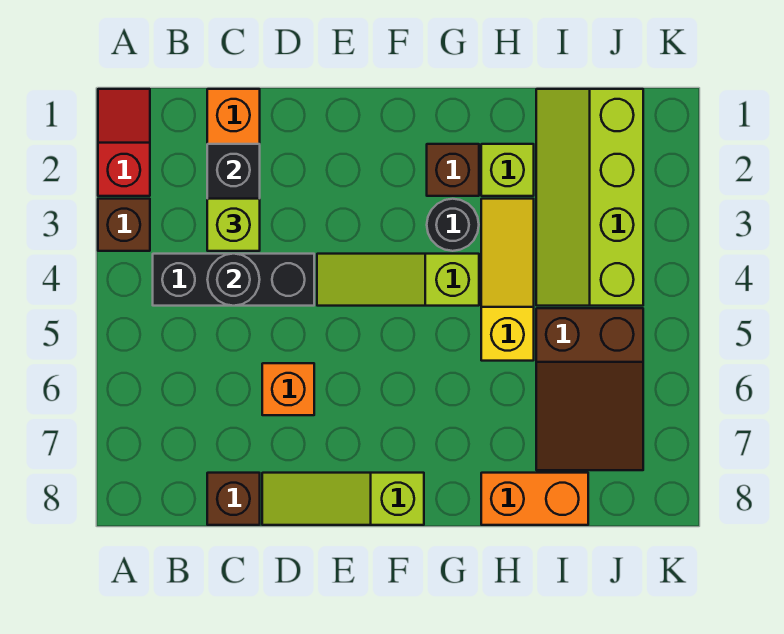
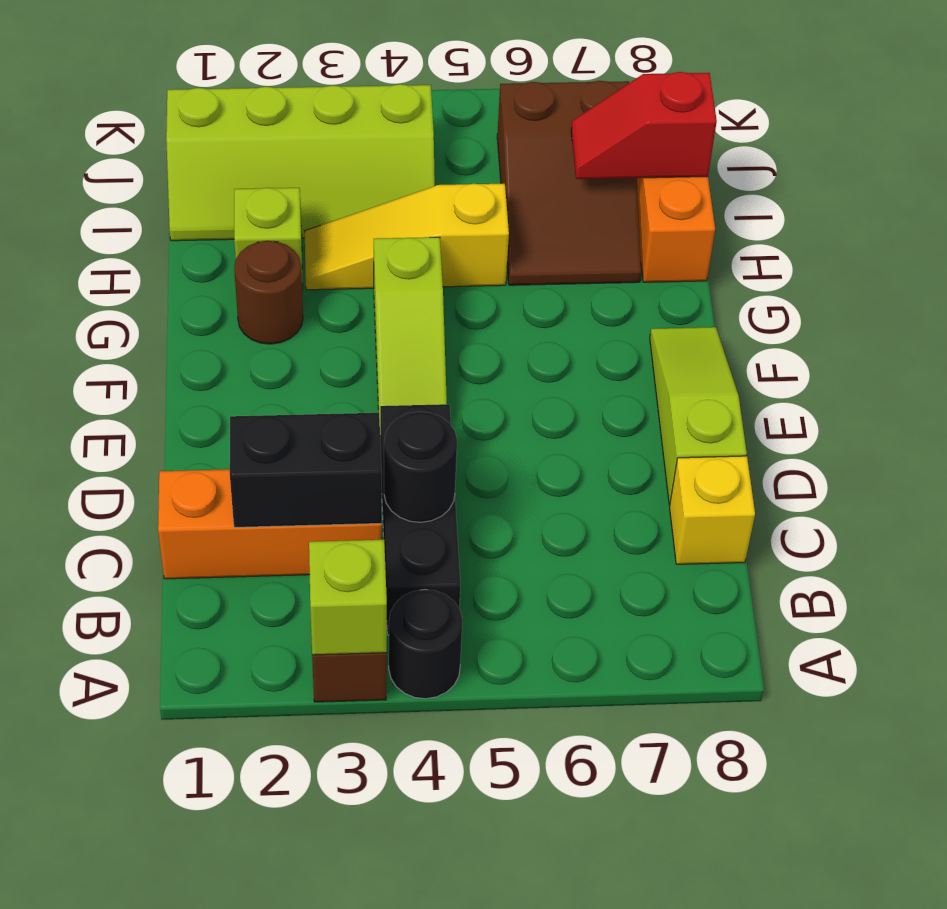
red 1x2 slope [98,89,150,196] -> red 1x2 slope moved to [571,72,717,179]
lime 1x1 brick [207,199,260,251] -> lime 1x1 brick moved to [309,540,387,655]
brown 1x1 brick [207,473,260,525] -> yellow 1x1 brick [670,456,755,564]
orange 1x1 brick [262,363,314,415] -> none
lime 1x3 slope [262,473,424,525] -> lime 1x3 slope turned to [650,327,747,504]
brown 1x1 brick [427,144,479,196] -> brown 1x1 round brick [234,241,303,344]
black 1x1 round brick [427,199,479,251] -> black 1x1 round brick moved to [389,589,462,699]
brown 2x3 slope [536,308,643,470] -> brown 2x3 slope turned to [497,81,641,285]

